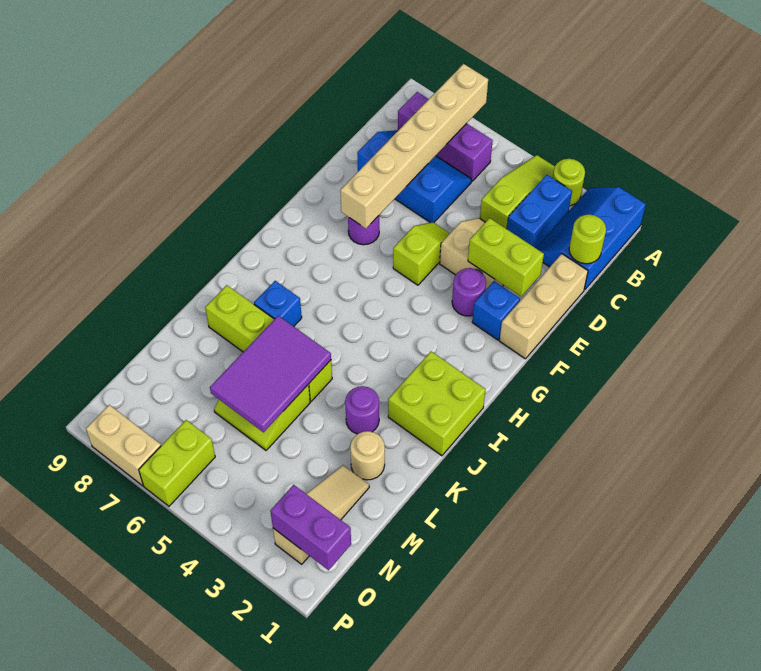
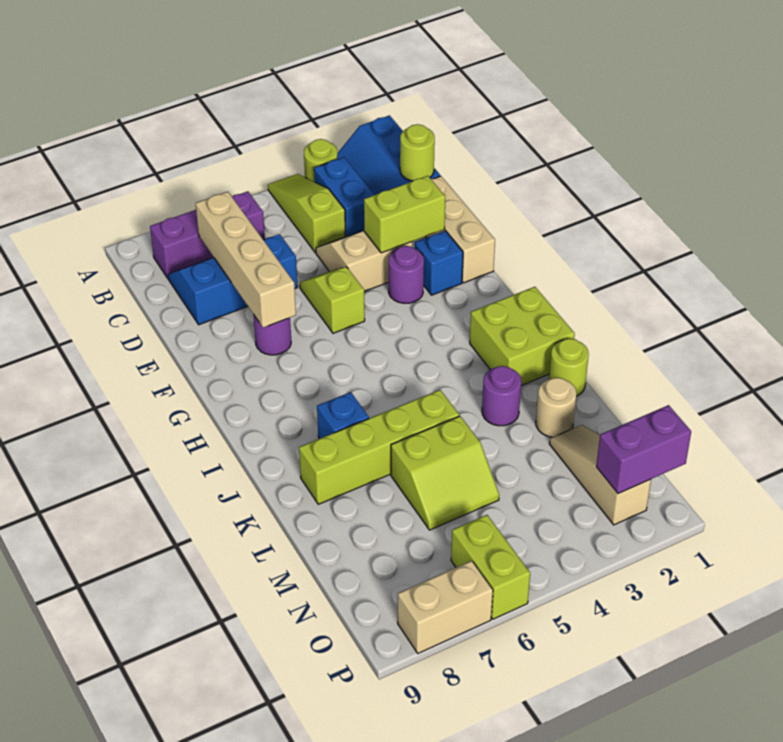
tan 1x6 brick [340,64,488,229] -> tan 1x4 brick [196,192,296,328]
none -> lime 1x1 round brick [549,339,589,396]
purple 2x3 tile [210,316,331,432] -> none

